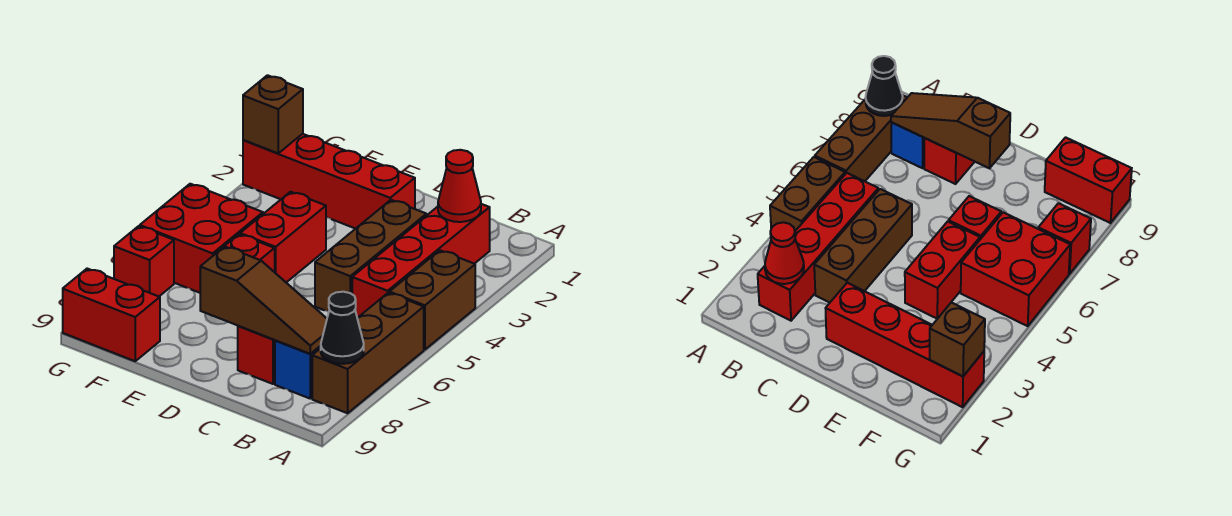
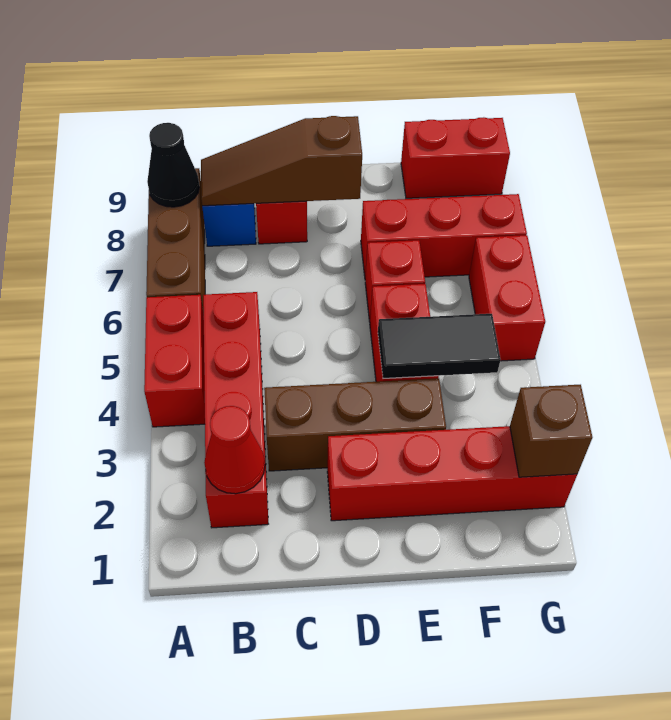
brown 1x2 brick [389,250,475,350] -> red 1x2 brick [144,295,205,427]
brown 1x3 brick [315,200,426,312] -> brown 1x3 brick turned to [264,378,446,471]
none -> black 1x2 tile [378,314,501,378]
red 2x2 brick [140,184,263,293] -> red 1x2 brick [469,235,545,361]
red 1x1 brick [114,226,174,296] -> red 1x3 brick [361,194,527,277]

